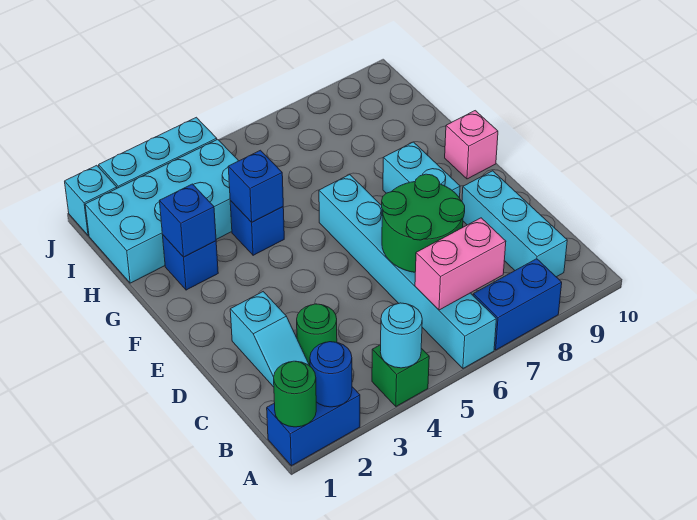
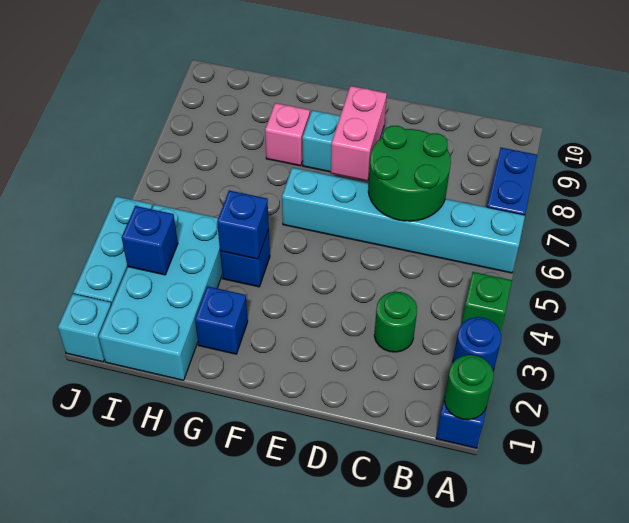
cyan 1x1 round brick [380,303,422,368] -> none
pink 1x2 brick [415,218,506,310] -> pink 1x2 brick moved to [331,86,387,181]
cyan 1x3 brick [462,171,567,277] -> none
cyan 1x2 slope [230,292,309,387] -> none
pink 1x1 brick [445,111,498,179] -> pink 1x1 brick moved to [265,103,310,166]
blue 1x1 brick [160,184,216,257] -> blue 1x1 brick moved to [122,206,178,275]

